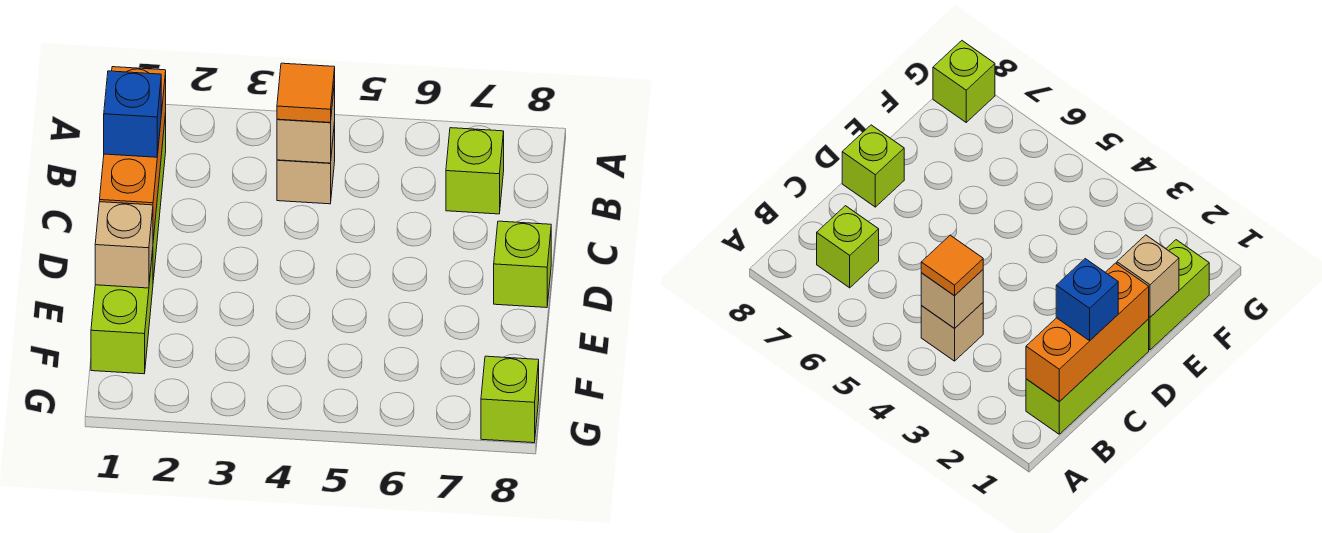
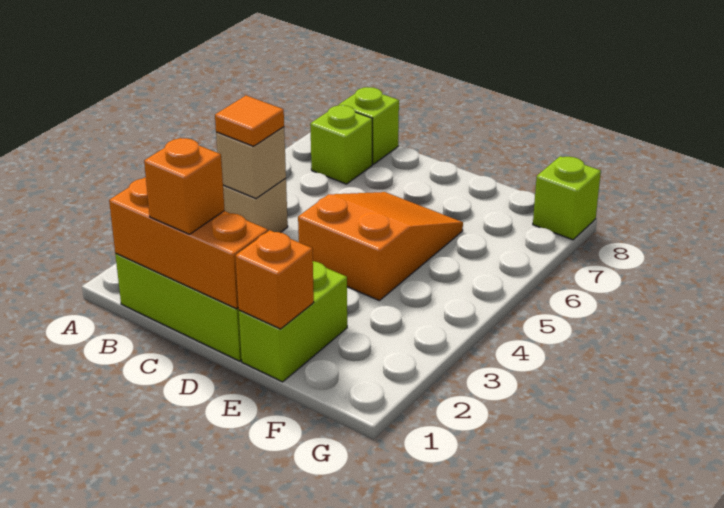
blue 1x1 brick [104,71,161,157] -> orange 1x1 brick [144,138,225,234]
none -> orange 2x3 slope [298,192,463,301]
lime 1x1 brick [494,221,551,308] -> lime 1x1 brick moved to [339,87,399,164]
lime 1x2 brick [91,250,153,374] -> lime 1x2 brick turned to [239,261,347,382]
tan 1x1 brick [95,202,153,288] -> orange 1x1 brick [235,230,314,329]

